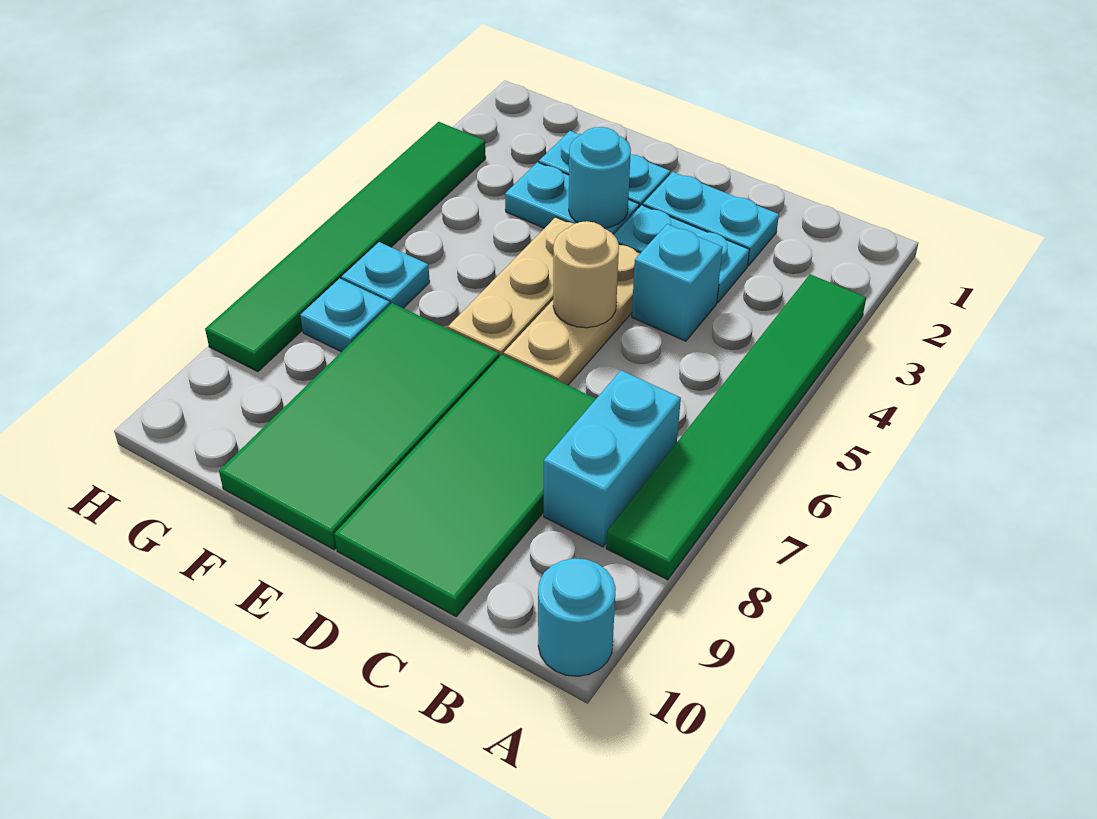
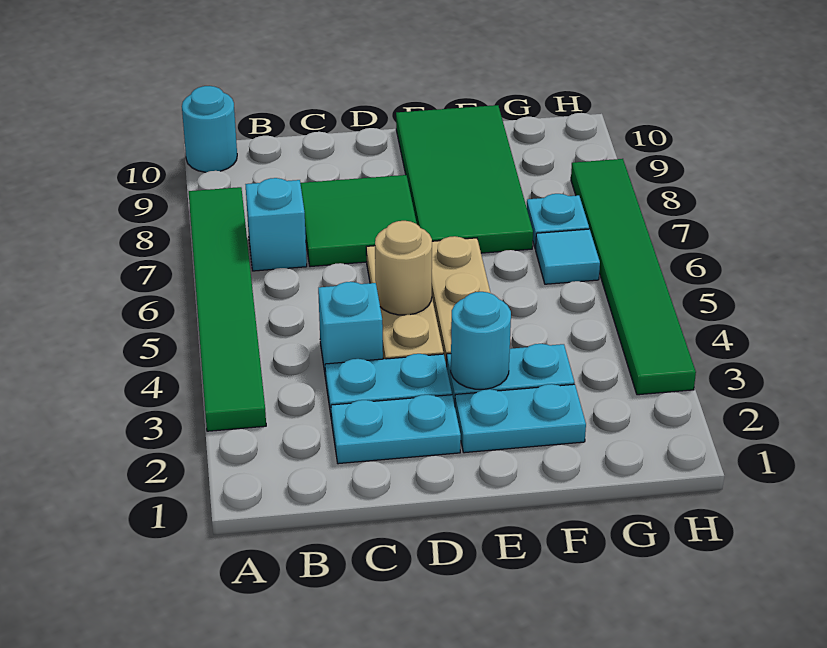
cyan 1x2 brick [544,370,681,547] -> cyan 1x1 brick [245,178,307,271]
green 2x4 tile [334,355,596,616] -> green 2x2 tile [300,175,417,267]
cyan 1x1 plate [342,242,430,308] -> cyan 1x1 tile [536,229,600,284]

